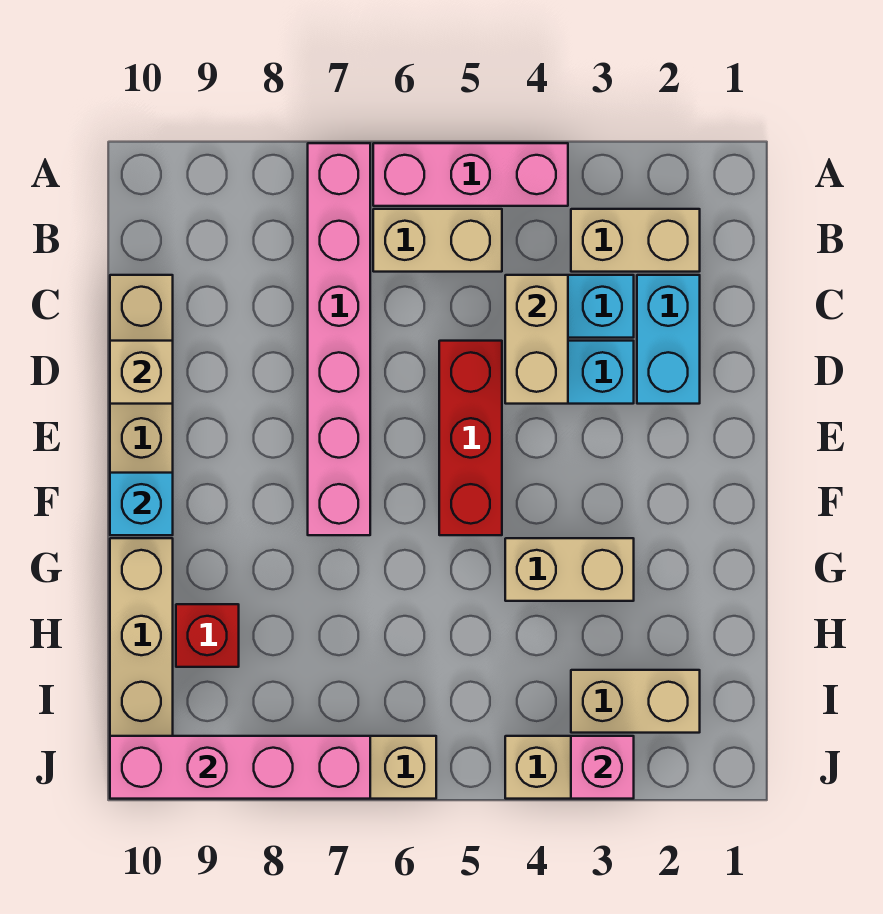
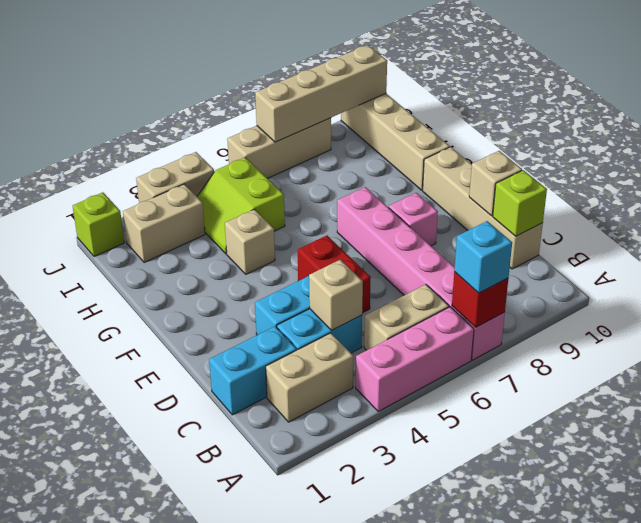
cyan 1x2 brick [637,275,700,404] -> cyan 1x2 brick turned to [209,326,297,415]
tan 1x2 brick [505,275,568,404] -> tan 1x1 brick [309,260,363,330]
none -> lime 1x1 brick [493,170,547,236]
red 1x3 brick [439,341,502,535] -> red 1x2 brick [298,236,371,313]
cyan 1x1 brick [110,473,173,535] -> cyan 1x1 brick moved to [454,221,512,293]
tan 1x2 brick [505,538,634,601] -> tan 1x1 brick [225,209,275,274]
none -> lime 2x2 slope [197,157,285,254]
red 1x1 brick [176,604,239,667] -> red 1x1 brick moved to [452,272,508,327]
none -> lime 1x1 brick [73,192,124,257]
pink 1x1 brick [571,736,634,799] -> pink 1x1 brick moved to [389,193,438,246]
pink 1x4 brick [110,736,370,799] -> tan 1x4 brick [255,45,387,142]

